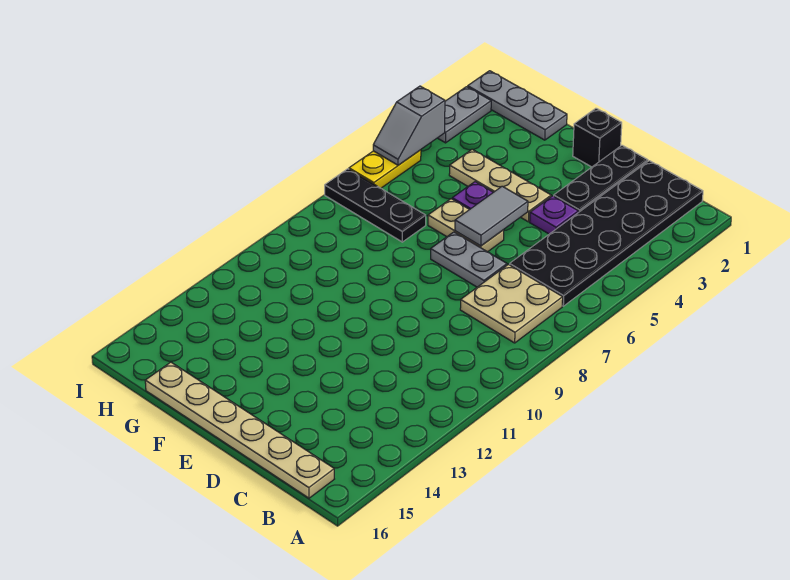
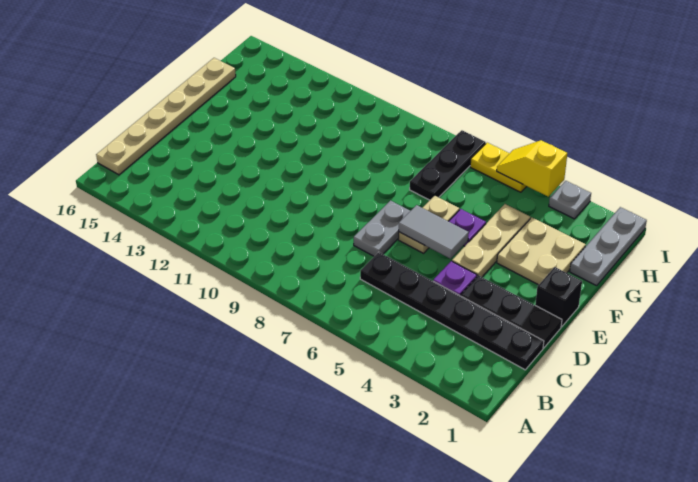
black 2x6 plate [510,161,703,306] -> black 1x6 plate [360,252,544,370]
tan 2x2 plate [460,264,563,343] -> tan 2x2 plate moved to [497,218,586,285]
grey 1x2 plate [438,87,491,143] -> grey 1x1 plate [549,181,591,219]
grey 1x2 slope [373,86,445,165] -> yellow 1x2 slope [497,140,567,197]

